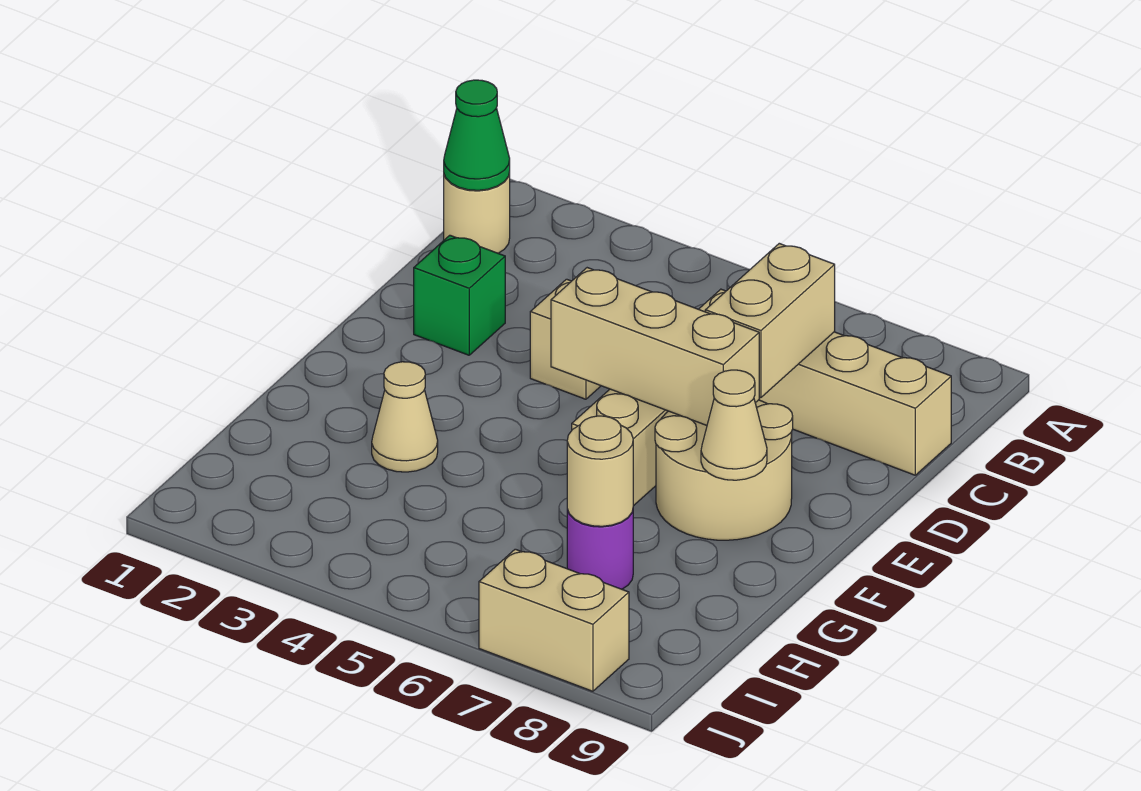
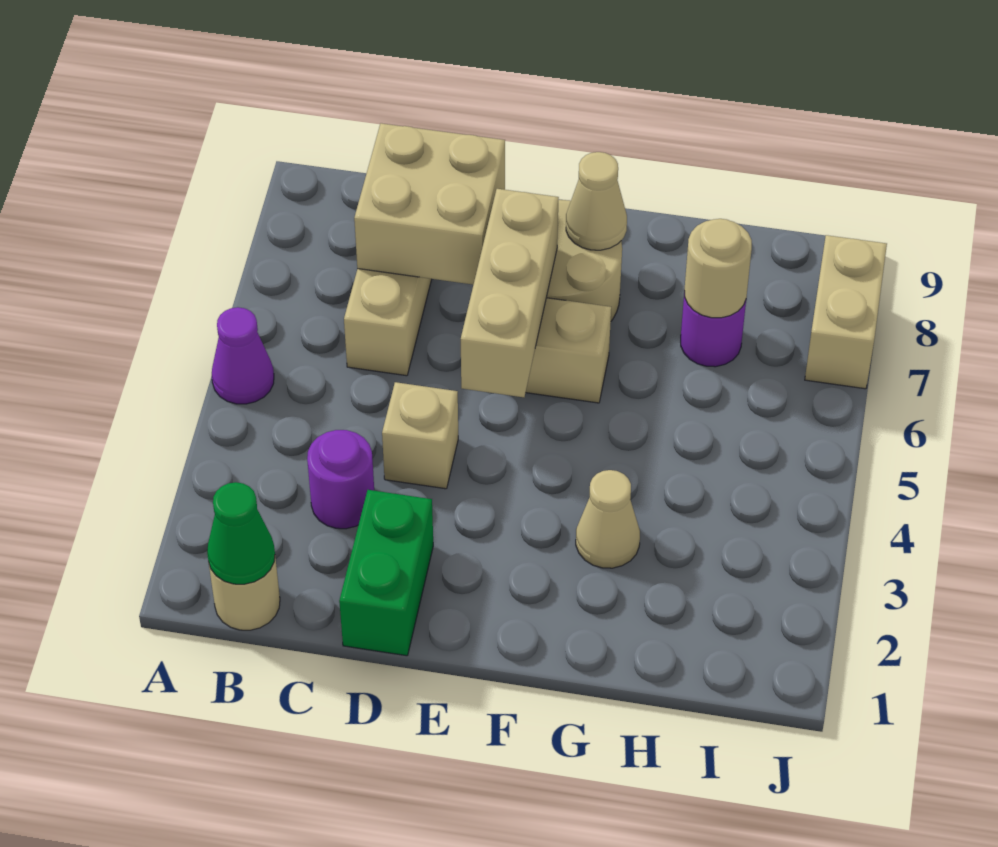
none -> purple 1x1 cone [212,307,274,404]
none -> purple 1x1 round brick [307,430,374,529]
tan 1x2 brick [705,243,835,398] -> tan 2x2 brick [354,123,505,285]
green 1x1 brick [414,235,505,355] -> green 1x2 brick [339,490,433,656]

